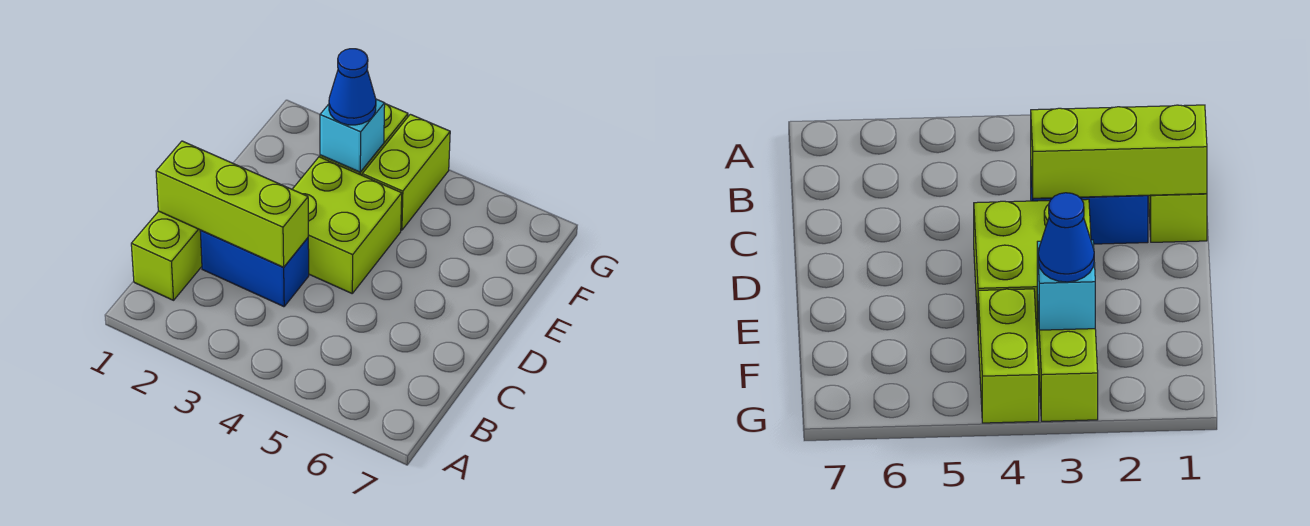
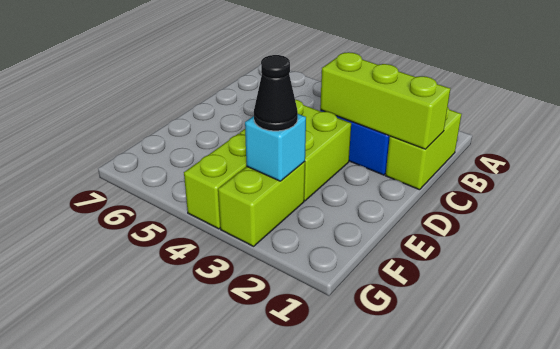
blue 1x1 cone [329,49,376,125] -> black 1x1 cone [254,55,298,131]

